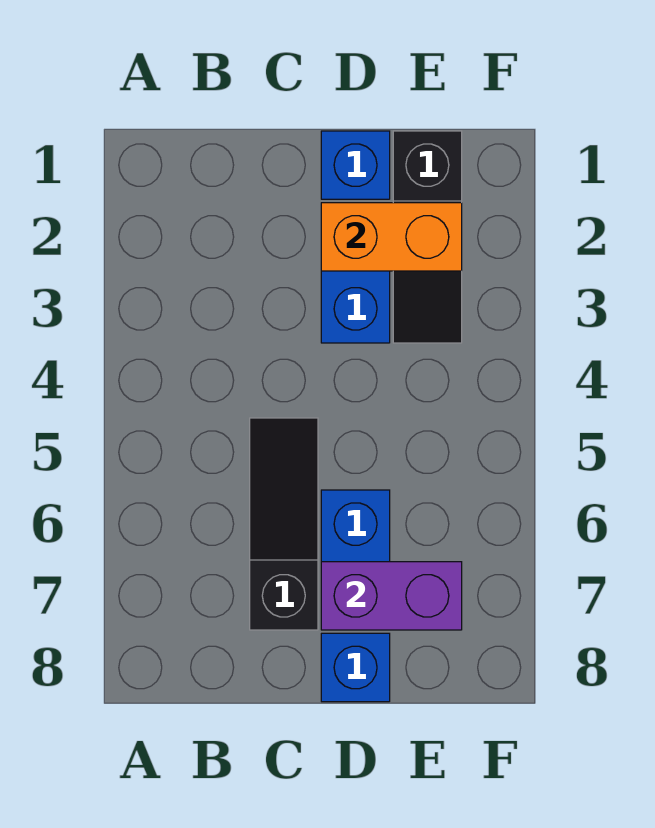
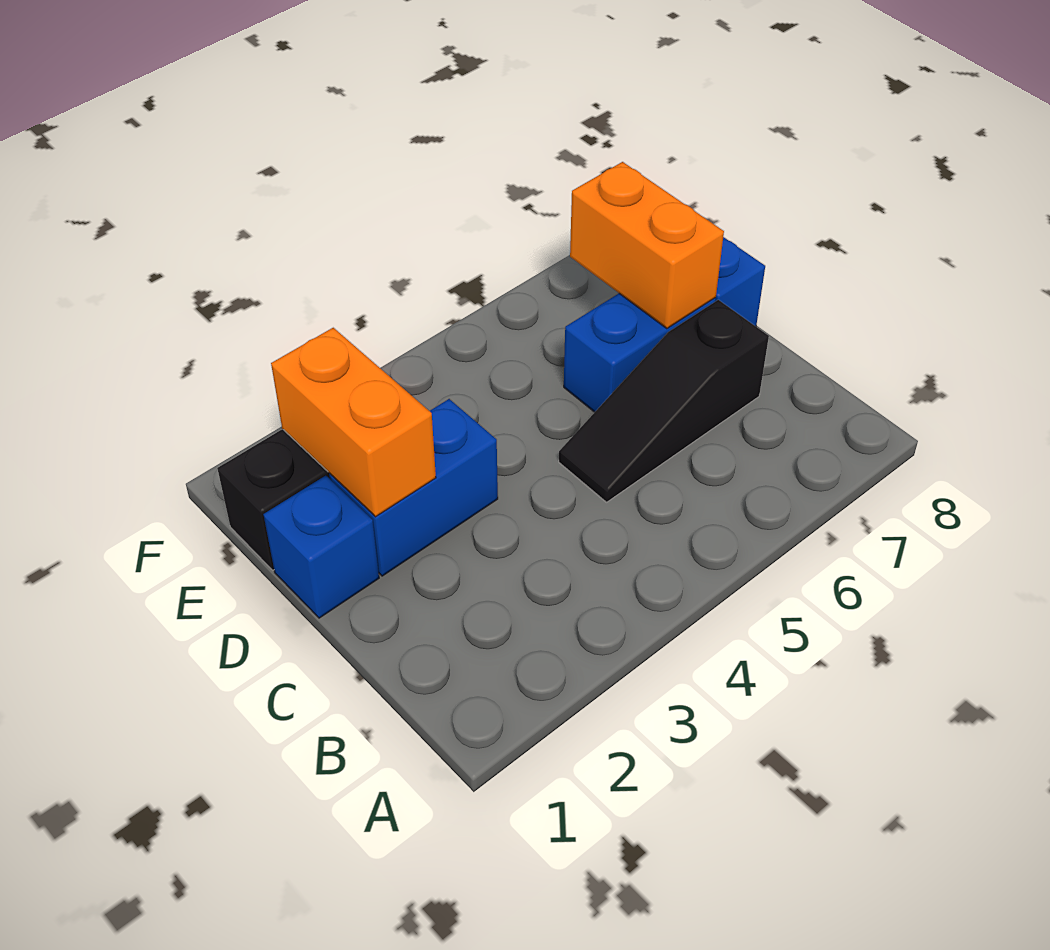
purple 1x2 brick [321,562,462,630] -> orange 1x2 brick [570,162,724,329]

